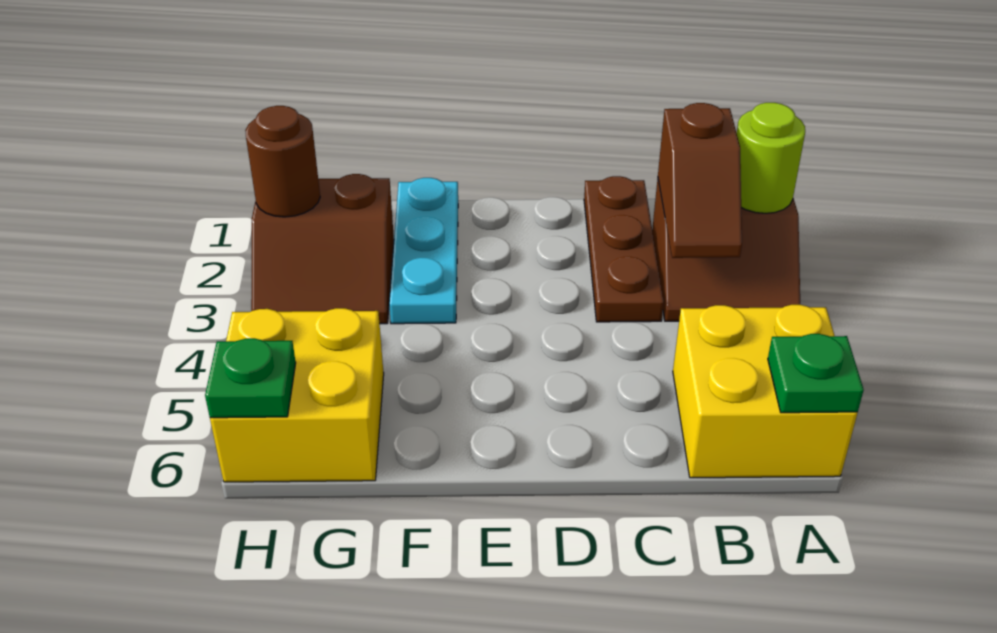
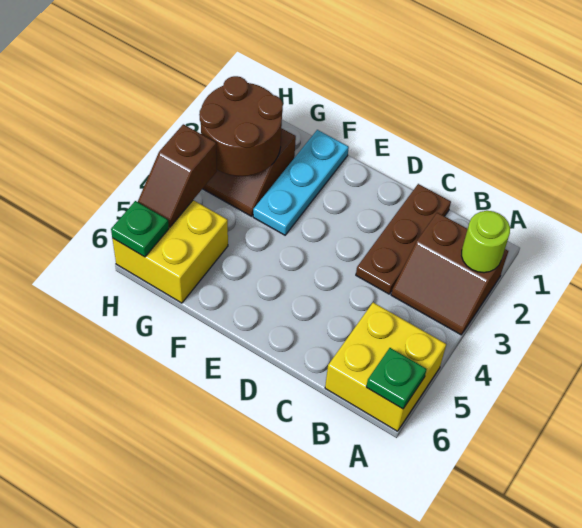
brown 1x2 slope [658,103,742,258] -> brown 1x2 slope moved to [138,124,217,227]
brown 1x1 round brick [245,106,320,217] -> brown 2x2 round brick [199,76,283,176]

